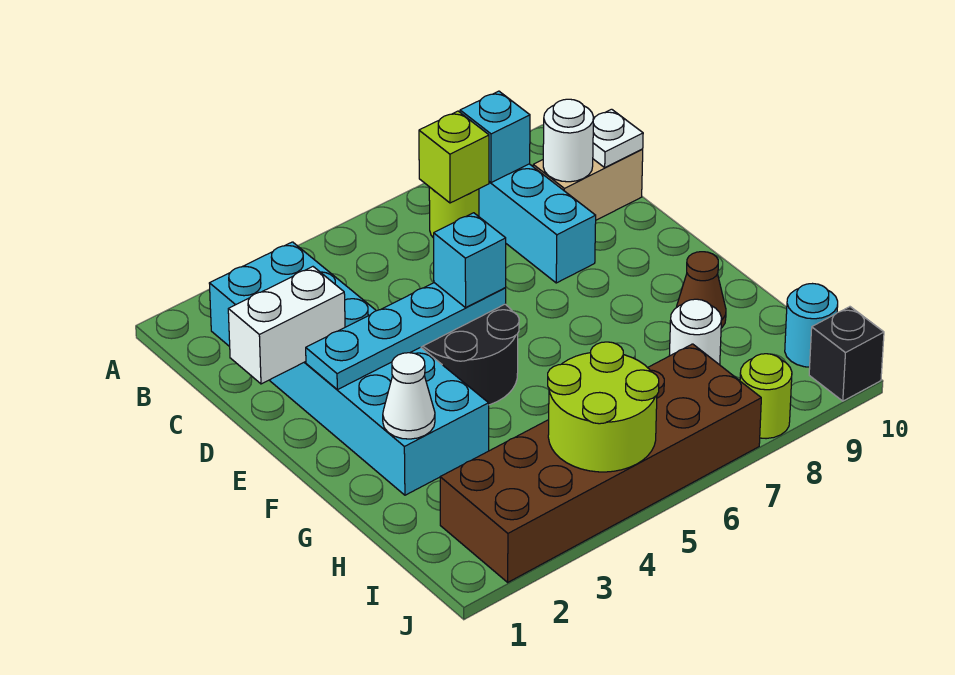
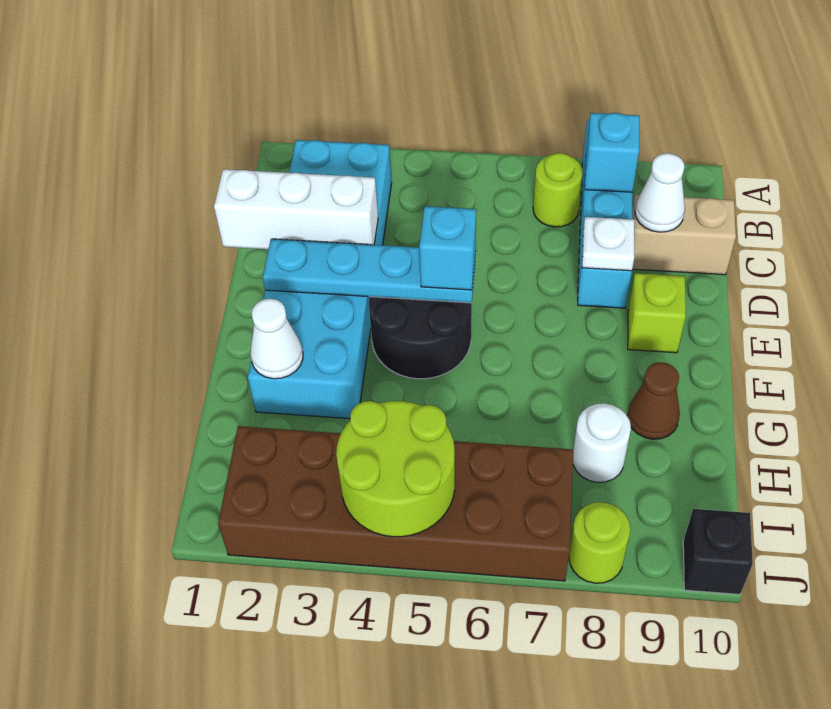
lime 1x1 brick [419,111,489,203] -> lime 1x1 brick moved to [628,273,686,353]
white 1x1 round brick [543,99,593,182] -> white 1x1 cone [635,153,685,232]
white 1x1 plate [593,109,643,167] -> white 1x1 plate moved to [582,217,635,271]
white 1x2 brick [228,267,345,384] -> white 1x3 brick [214,169,378,249]
cyan 1x1 round brick [785,284,838,367] -> none

